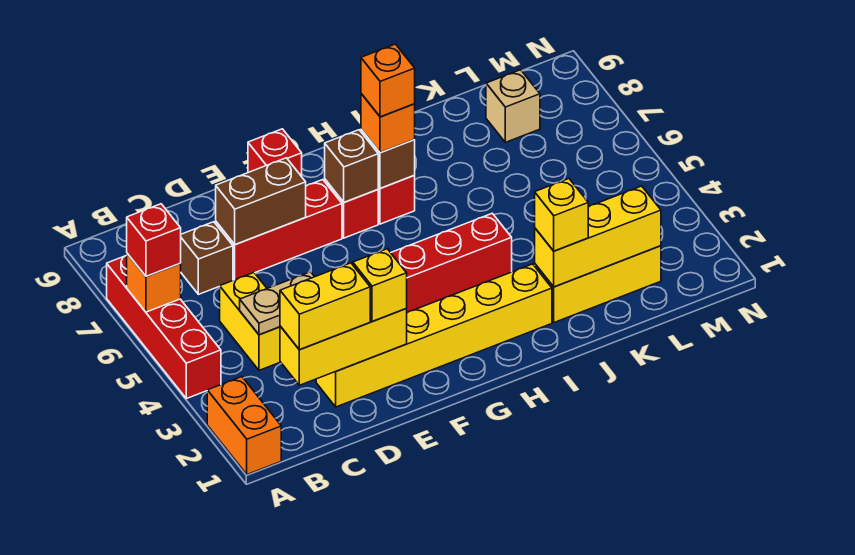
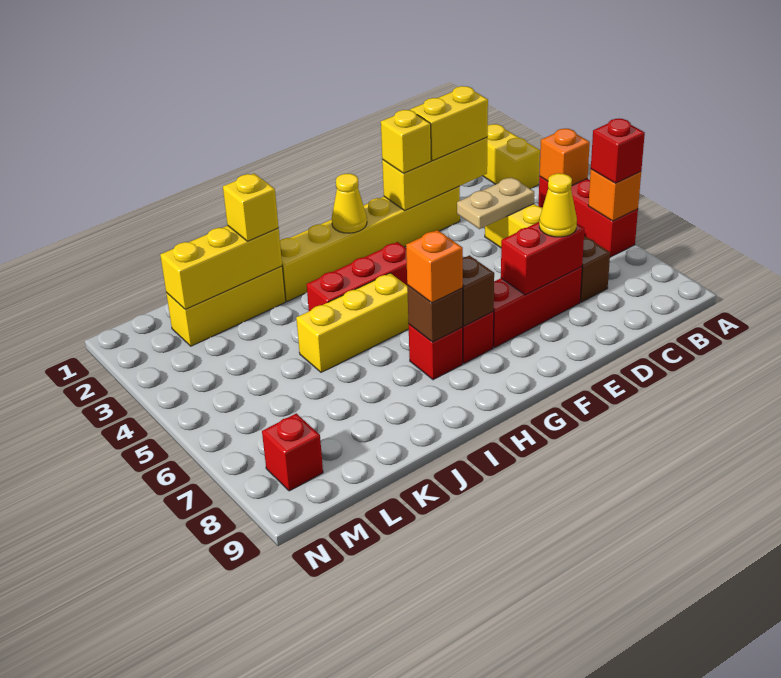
orange 1x2 brick [207,377,281,475] -> yellow 1x2 brick [483,124,540,189]
red 1x4 brick [107,255,221,399] -> red 1x3 brick [538,177,638,257]
brown 1x2 brick [216,158,306,245] -> red 1x2 brick [501,222,584,295]
none -> yellow 1x1 cone [539,173,577,237]
red 1x1 brick [248,129,302,177] -> red 1x1 brick moved to [262,413,323,491]
none -> yellow 1x1 cone [332,174,367,233]
none -> yellow 1x3 brick [296,273,409,372]
orange 1x1 brick [361,44,415,117] -> orange 1x1 brick moved to [540,129,590,185]
tan 1x1 brick [486,70,540,142] -> none

